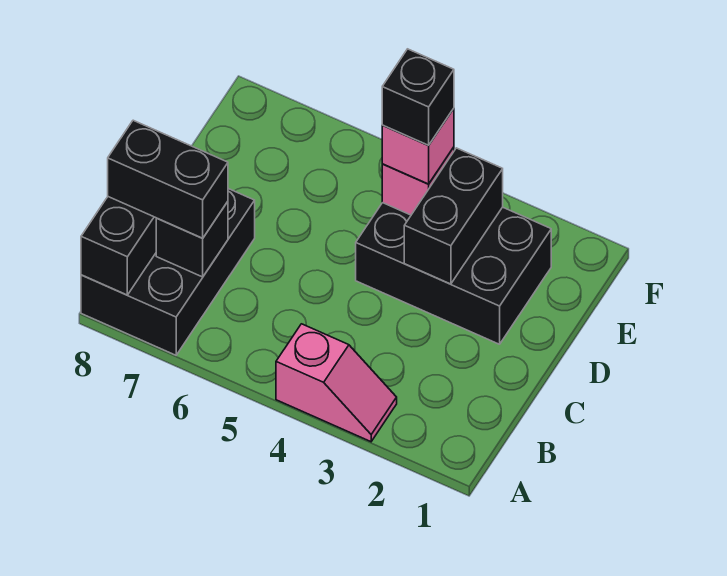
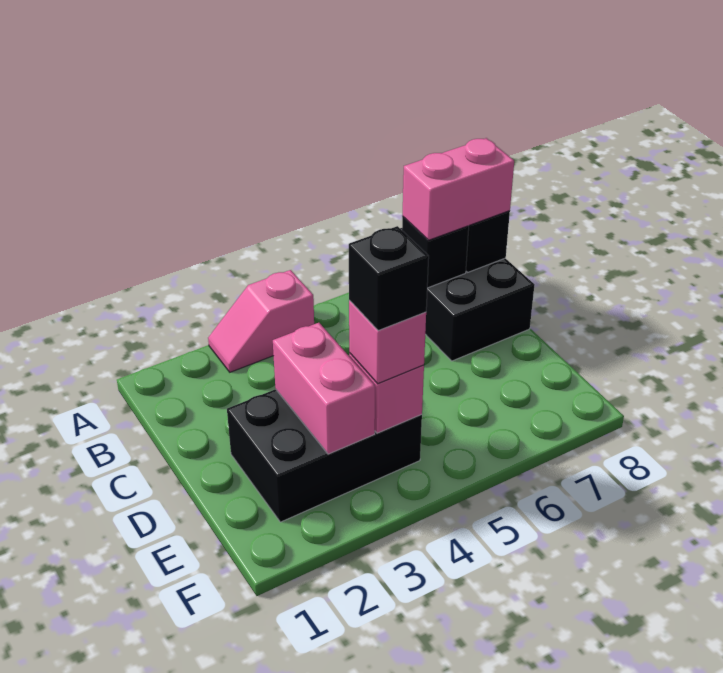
black 1x2 brick [108,120,228,238] -> pink 1x2 brick [402,138,514,240]
black 1x2 brick [404,148,503,284] -> pink 1x2 brick [273,323,375,454]

